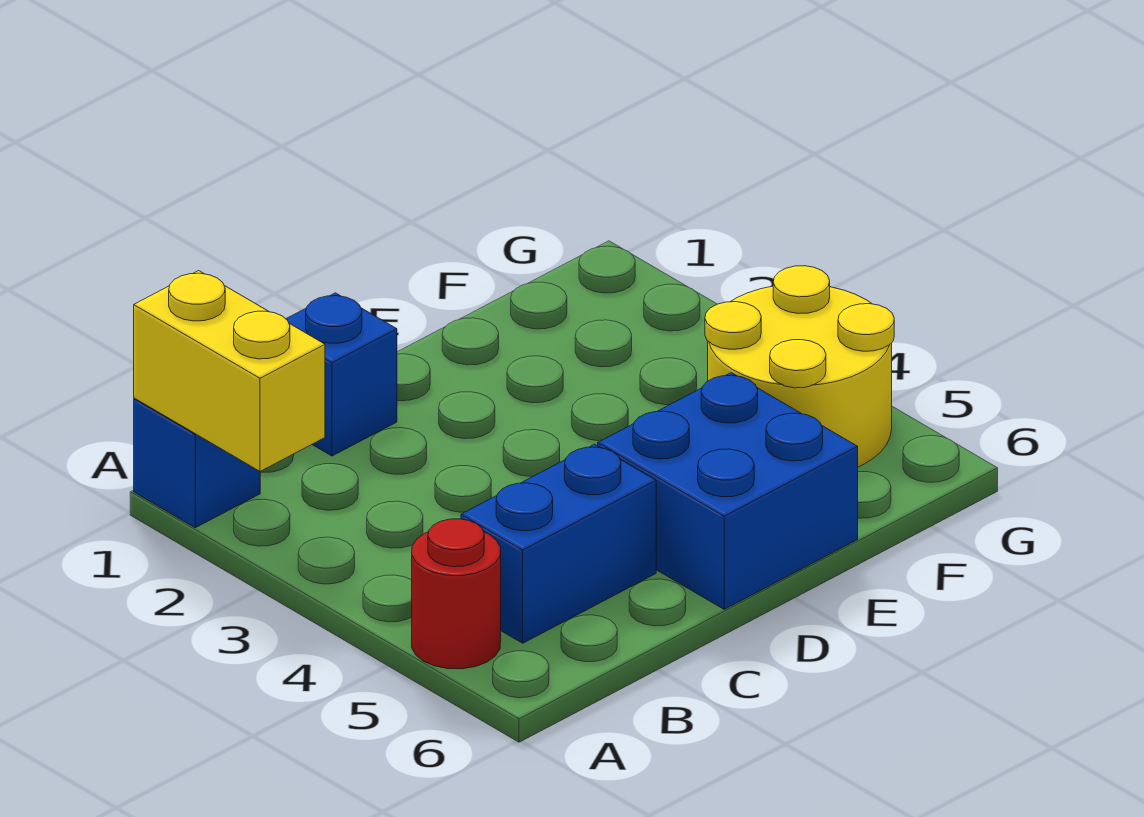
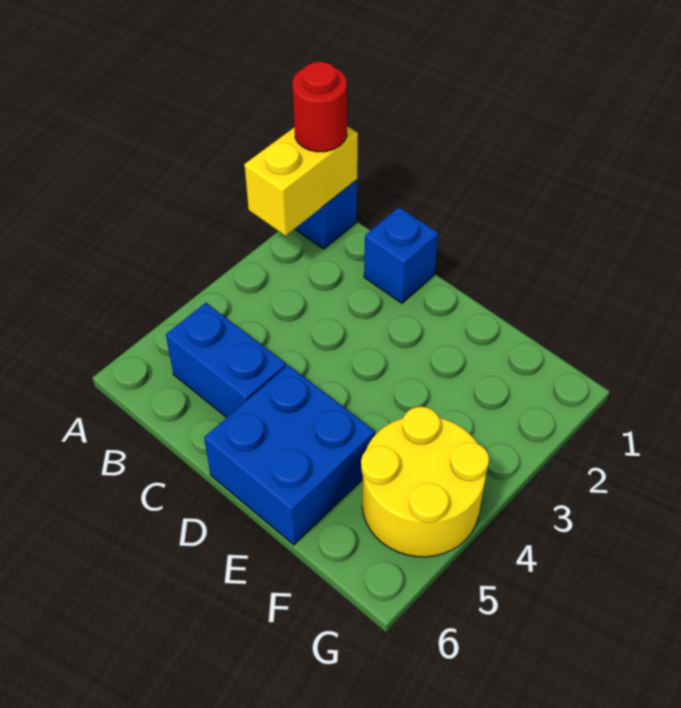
red 1x1 round brick [412,519,501,669] -> red 1x1 round brick moved to [293,62,347,152]

